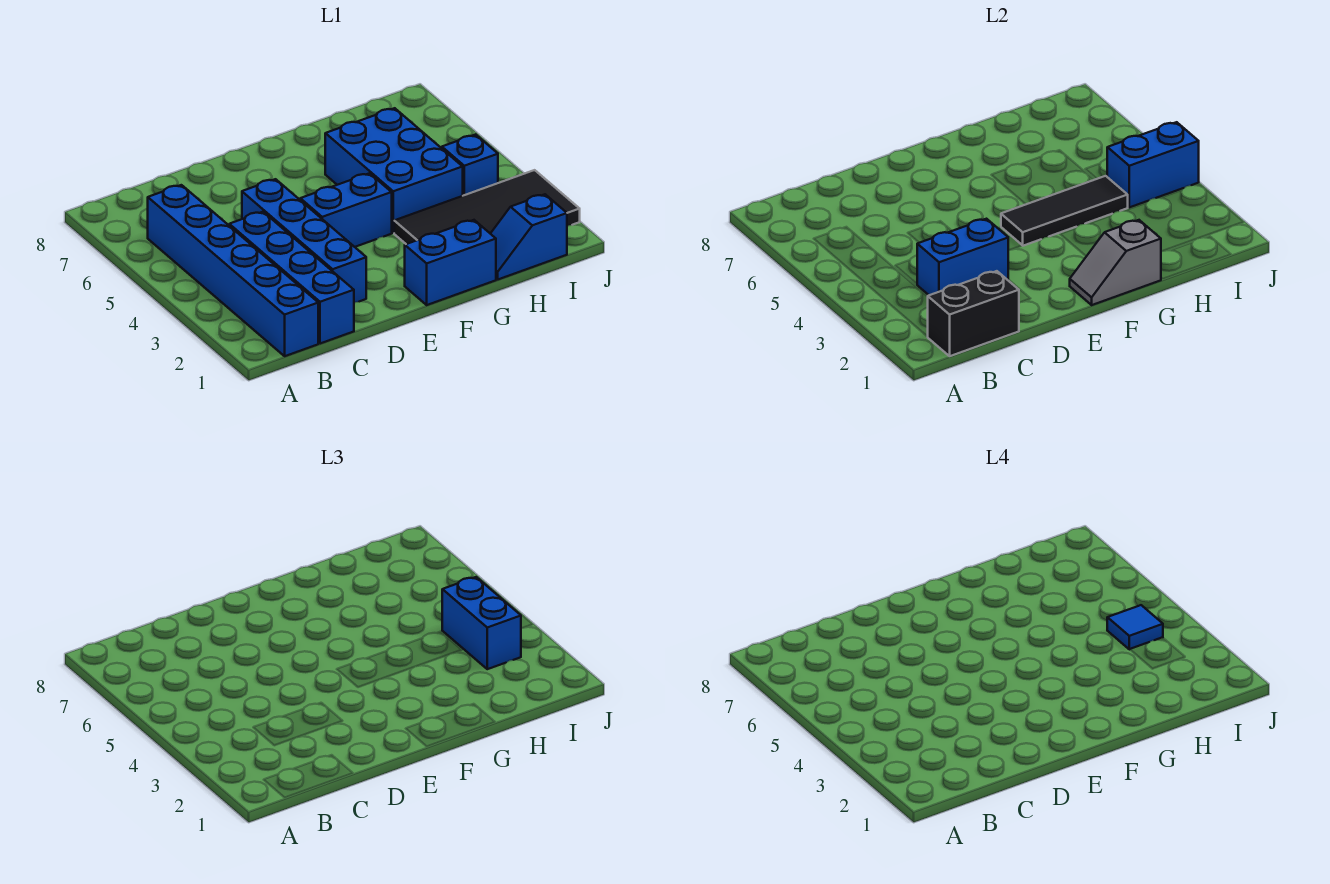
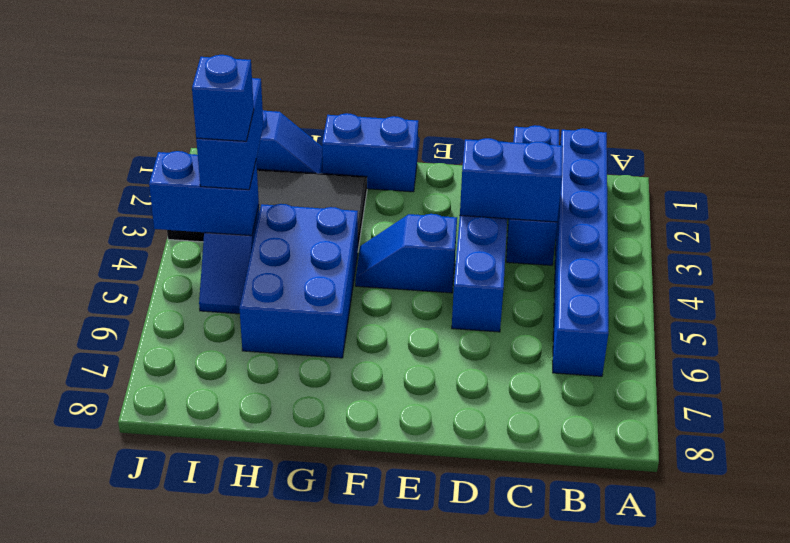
black 1x2 brick [928,271,1019,356] -> none
blue 1x4 brick [229,212,354,344] -> blue 1x3 brick [506,125,559,265]
blue 1x2 brick [300,173,392,247] -> blue 1x2 slope [355,214,457,293]
grey 1x2 slope [1070,220,1161,305] -> none
black 1x3 tile [1001,176,1128,246] -> none
blue 1x1 tile [1107,605,1163,649] -> blue 1x1 brick [192,55,254,141]

